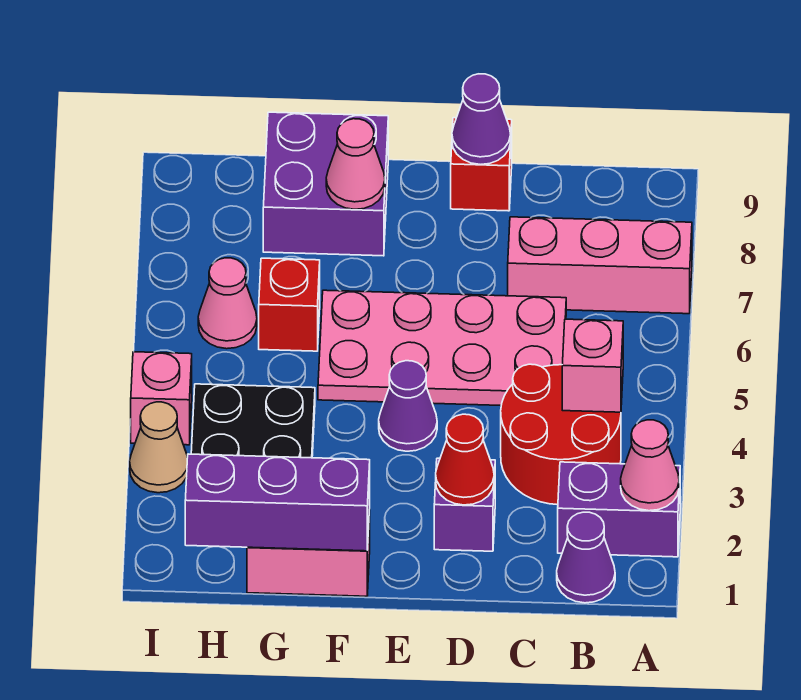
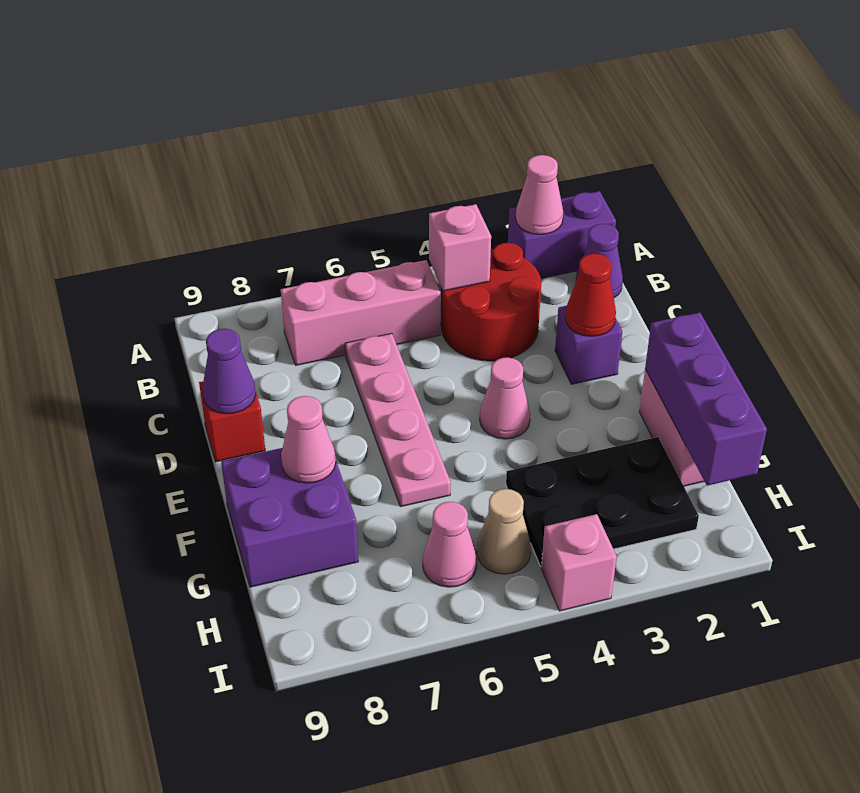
purple 1x2 brick [558,462,680,557] -> purple 1x2 brick turned to [508,191,616,278]
pink 1x3 brick [508,217,692,314] -> pink 1x3 brick turned to [281,260,440,365]
pink 2x4 plate [318,290,566,406] -> pink 1x4 plate [345,333,451,507]
purple 1x1 cone [379,361,437,451] -> pink 1x1 cone [480,357,530,439]
red 1x1 brick [259,258,320,351] -> none
tan 1x1 cone [130,402,188,493] -> tan 1x1 cone moved to [477,489,531,574]

